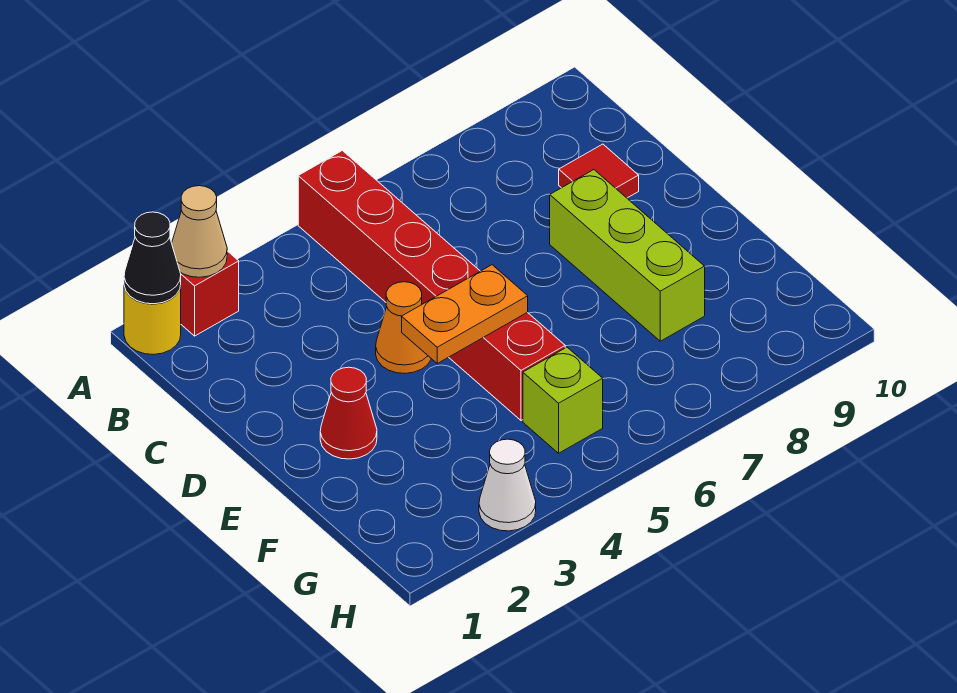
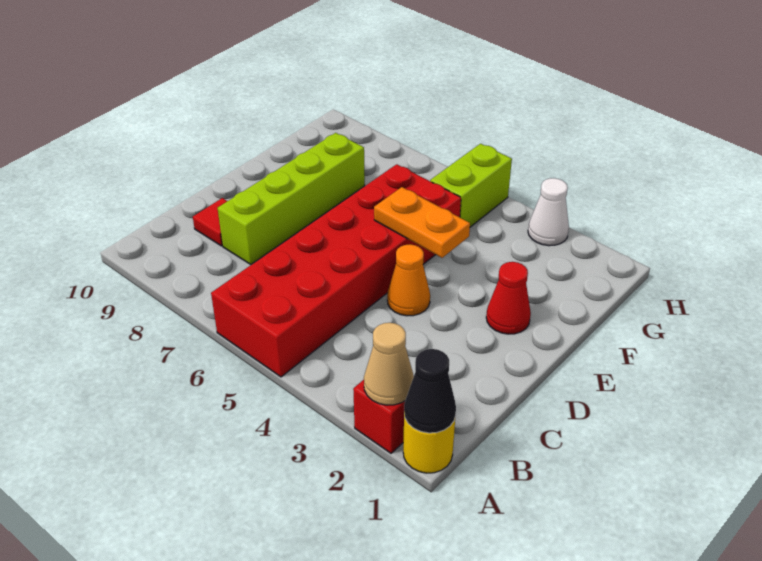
red 1x6 brick [298,151,565,421] -> red 2x6 brick [211,164,461,377]
lime 1x3 brick [550,170,705,341] -> lime 1x4 brick [218,133,365,264]
lime 1x1 brick [523,347,603,453] -> lime 1x2 brick [430,144,512,227]

